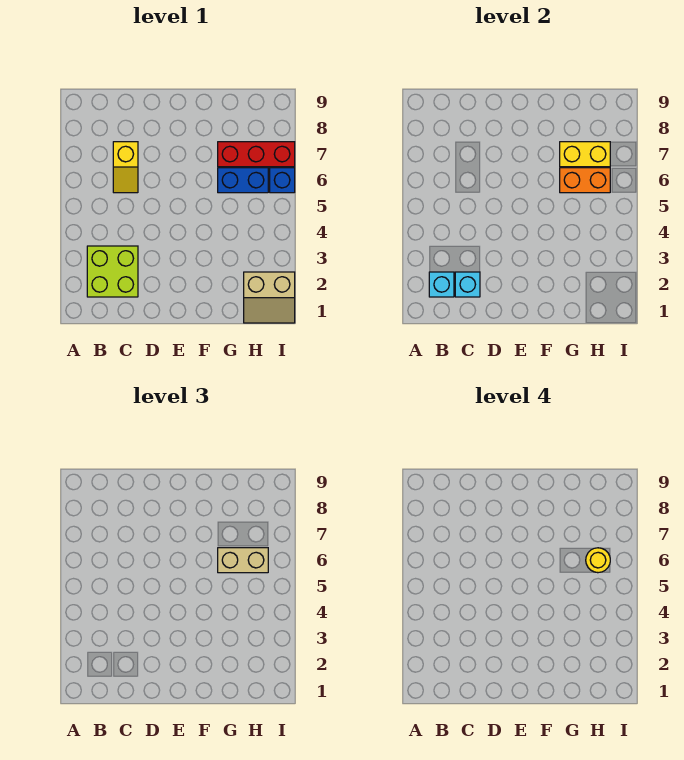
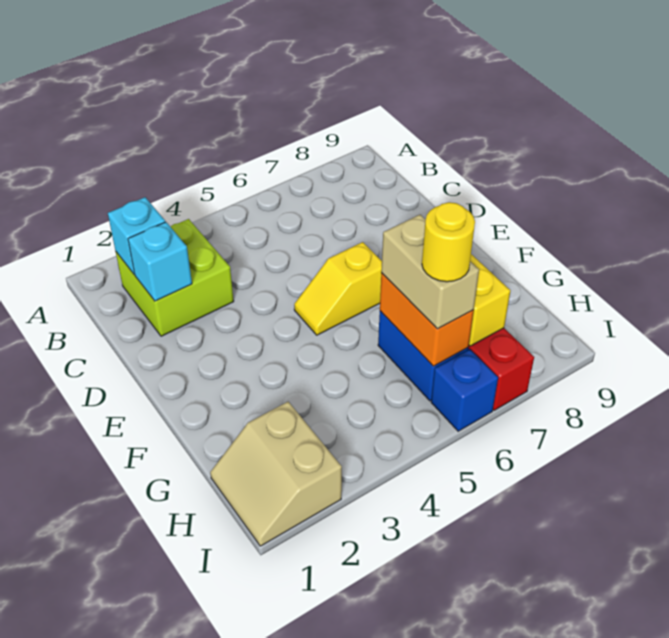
yellow 1x2 slope [113,142,138,193] -> yellow 1x2 slope moved to [294,242,382,335]

